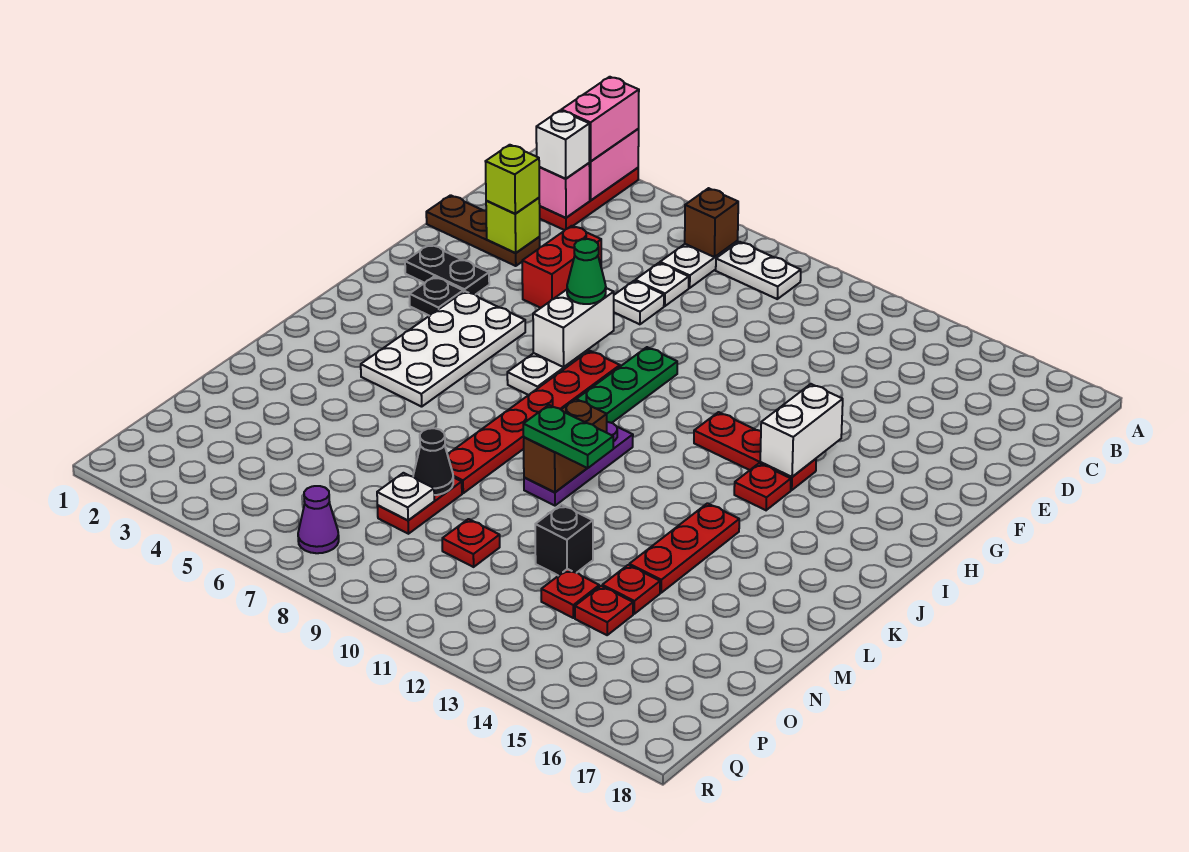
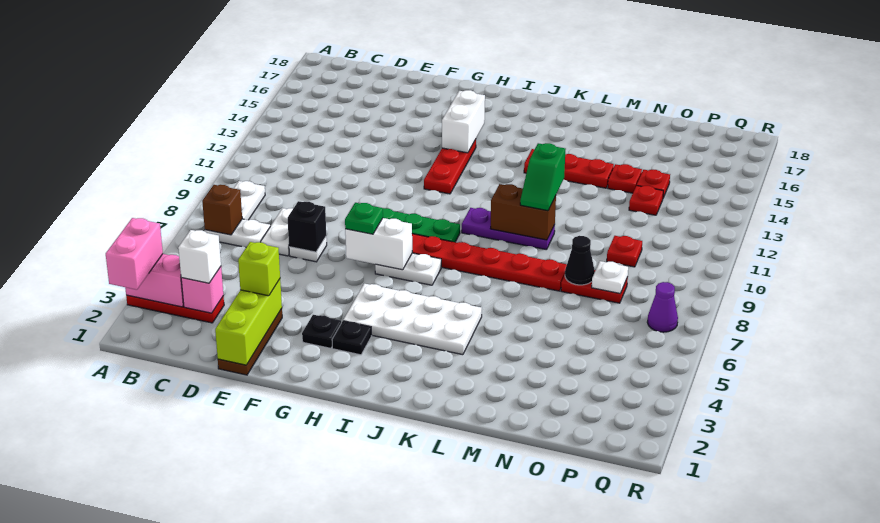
pink 1x2 brick [561,77,639,161] -> pink 1x2 brick turned to [106,218,163,290]
white 1x1 plate [635,263,689,306] -> white 1x2 plate [261,208,293,256]
lime 1x1 brick [486,198,540,253] -> lime 1x3 brick [215,279,282,365]
red 1x2 brick [522,226,601,308] -> none
black 1x2 plate [405,244,489,295] -> black 1x1 plate [302,315,341,348]
green 1x1 cone [567,239,606,304] -> green 1x1 plate [345,203,383,234]
white 1x2 brick [760,384,843,477] -> white 1x2 brick turned to [442,90,485,153]
red 1x1 plate [734,463,791,510] -> none
green 1x2 plate [523,405,613,468] -> green 1x2 slope [520,143,566,211]
black 1x1 brick [535,505,593,576] -> black 1x1 brick moved to [288,201,326,252]

